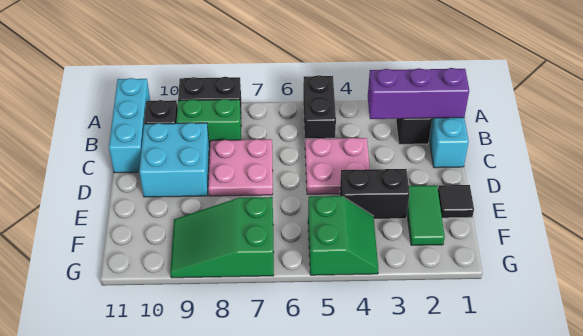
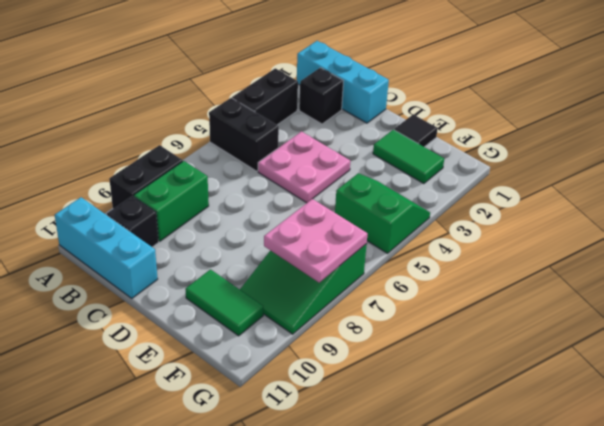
purple 1x3 brick [368,68,469,119] -> none
pink 2x2 plate [208,139,273,196] -> pink 2x2 plate moved to [264,199,367,282]
cyan 2x2 brick [139,123,209,197] -> none
black 1x2 brick [340,169,410,219] -> black 1x2 brick moved to [232,68,298,125]
none -> green 1x2 tile [185,270,263,336]

